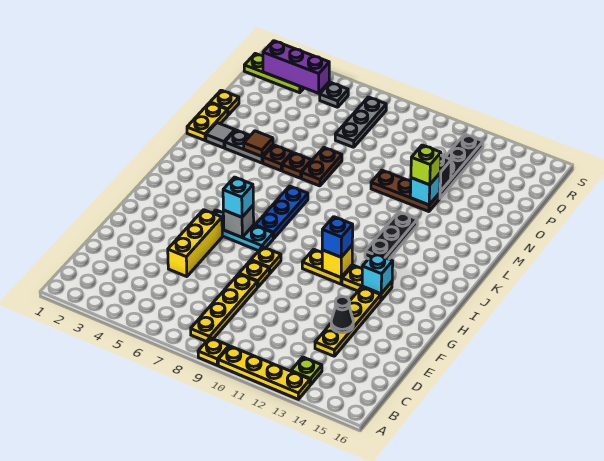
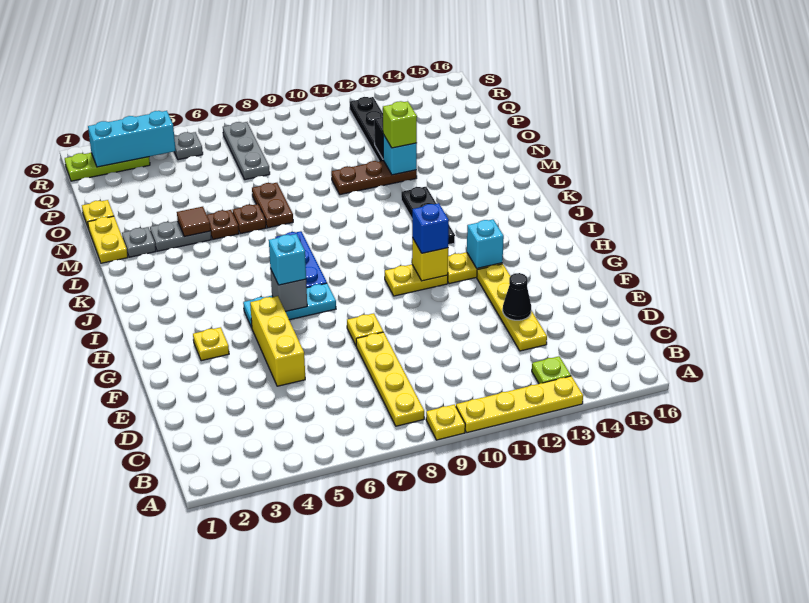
yellow 1x1 plate [251,247,281,274] -> yellow 1x1 plate moved to [193,327,229,361]
grey 1x1 tile [206,123,235,148] -> grey 1x1 plate [122,227,156,257]
purple 1x3 brick [263,41,329,93] -> cyan 1x3 brick [88,111,176,167]

